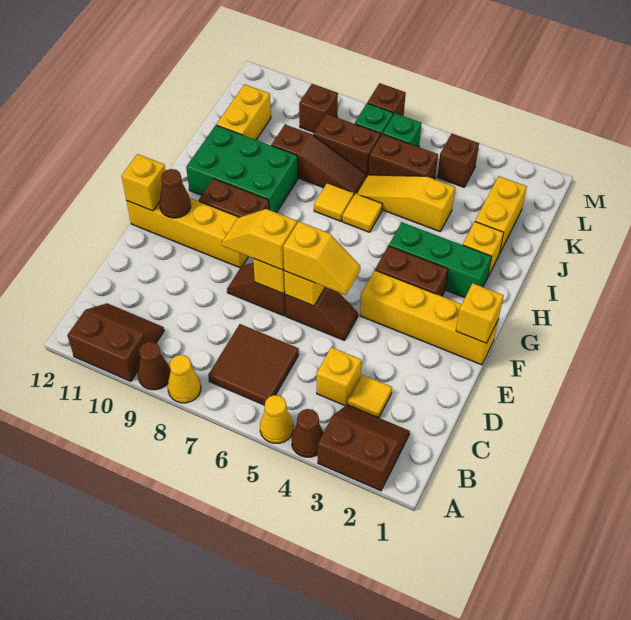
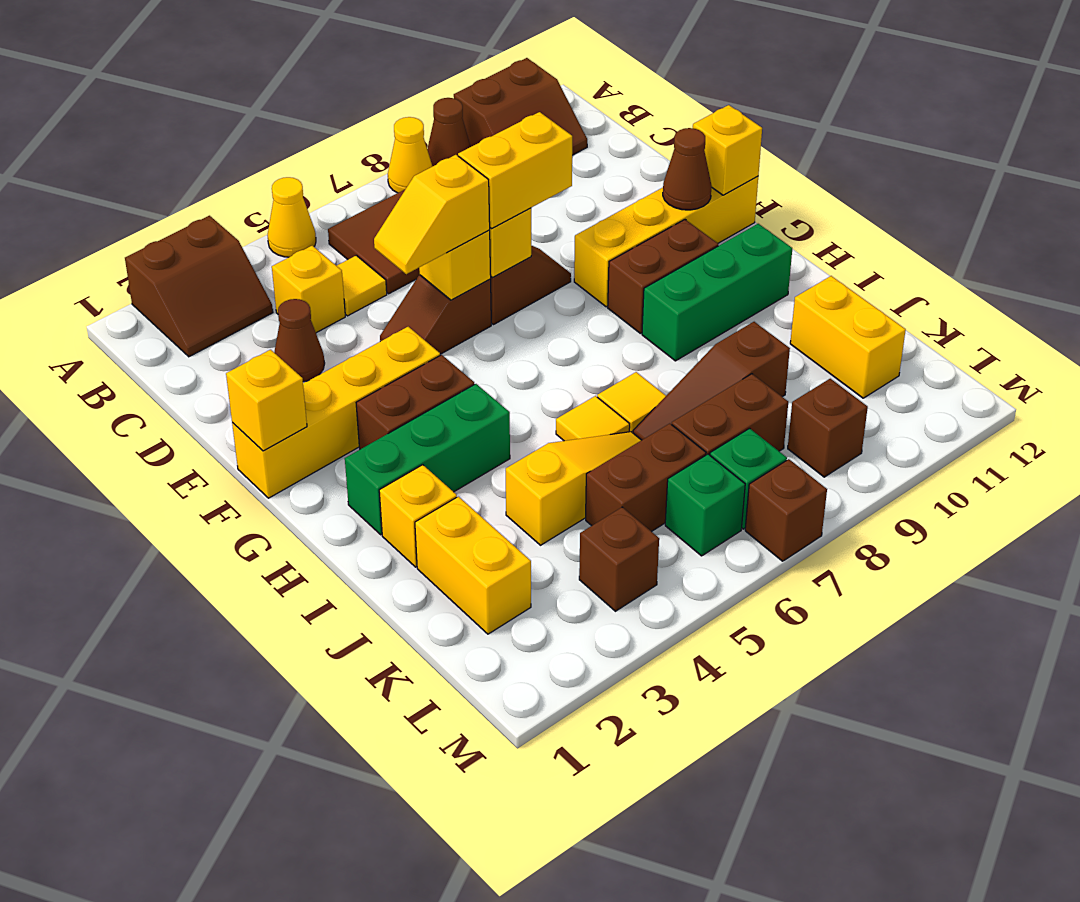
brown 1x1 cone [291,409,323,457] -> brown 1x1 cone moved to [274,299,325,382]
yellow 1x1 tile [348,375,392,418] -> yellow 1x1 tile moved to [337,255,387,316]
yellow 1x2 slope [222,209,297,270] -> yellow 1x2 brick [458,112,572,228]
green 2x3 brick [186,125,298,213] -> green 1x3 brick [642,224,792,361]

